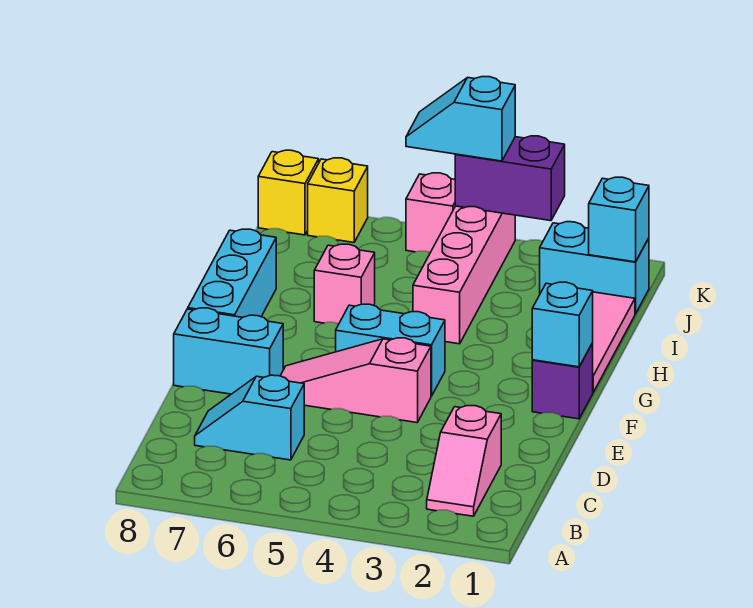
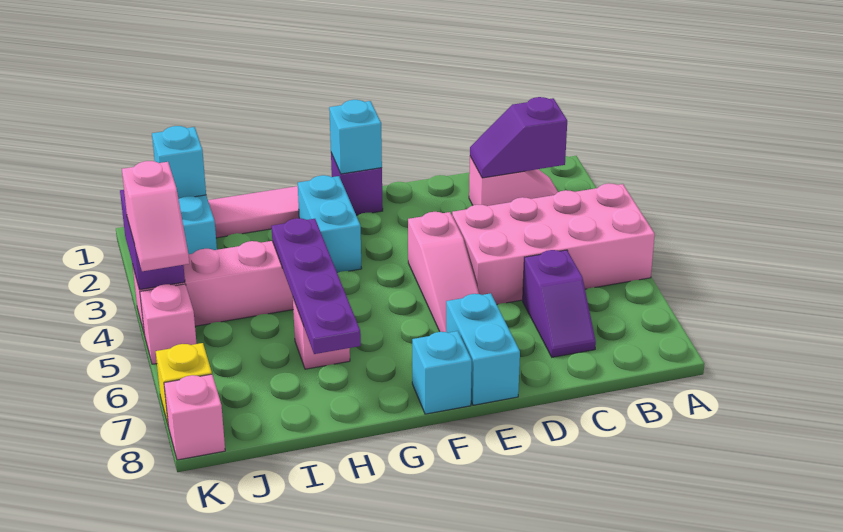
none -> pink 2x4 brick [452,183,655,304]
none -> purple 1x2 slope [470,97,567,178]
cyan 1x2 slope [195,375,304,460] -> purple 1x2 slope [523,250,596,357]
cyan 1x2 brick [336,304,445,396] -> cyan 1x2 brick moved to [298,175,362,273]
cyan 1x3 brick [188,229,276,317] -> cyan 1x1 brick [412,331,472,414]
none -> purple 1x4 plate [271,218,361,354]
cyan 1x2 slope [406,77,515,161] -> pink 1x2 slope [122,161,189,271]
yellow 1x1 brick [258,150,319,235] -> pink 1x1 brick [164,374,225,460]

